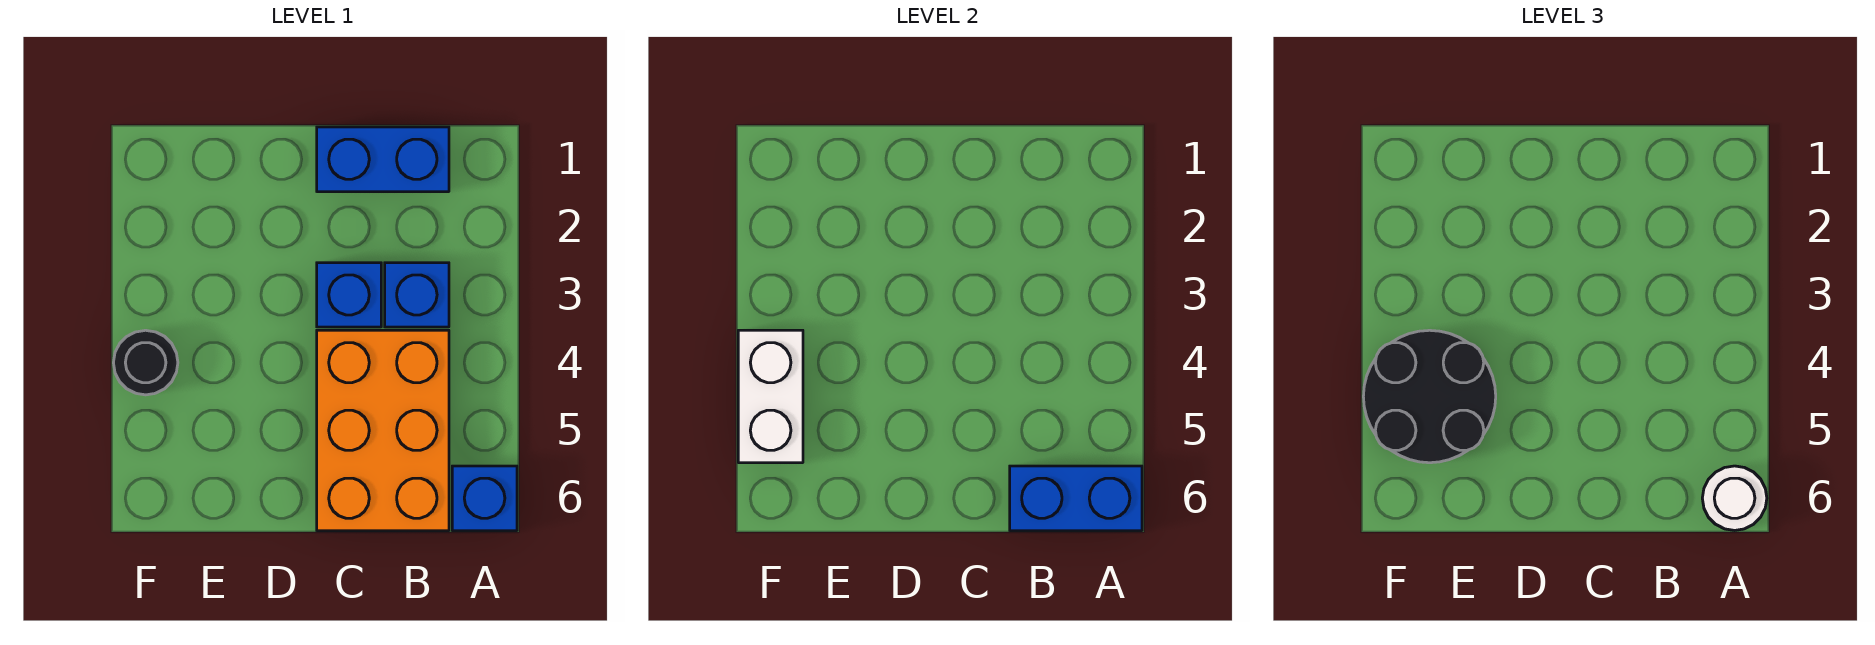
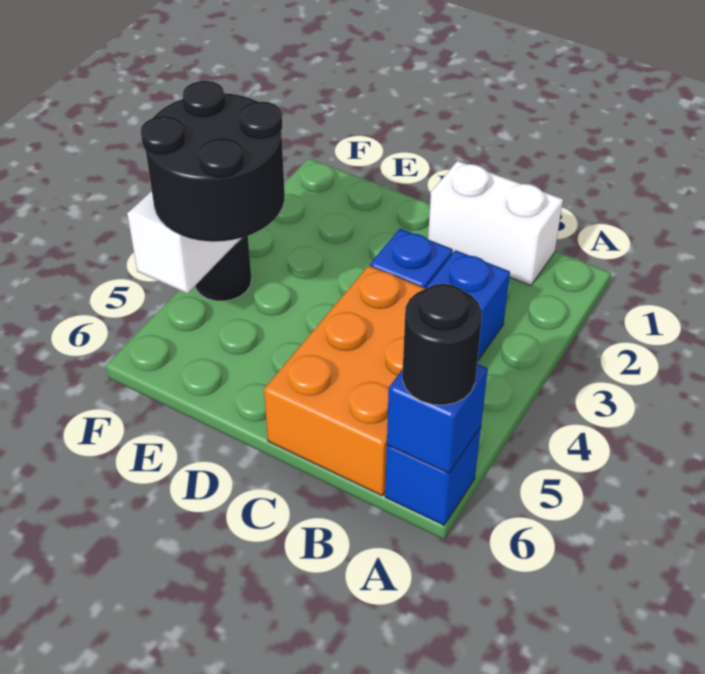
blue 1x2 brick [1010,466,1142,531] -> blue 1x1 brick [387,364,488,473]
white 1x1 round brick [1702,466,1767,530] -> black 1x1 round brick [402,284,482,405]
blue 1x2 brick [317,127,449,192] -> white 1x2 brick [428,161,563,285]

